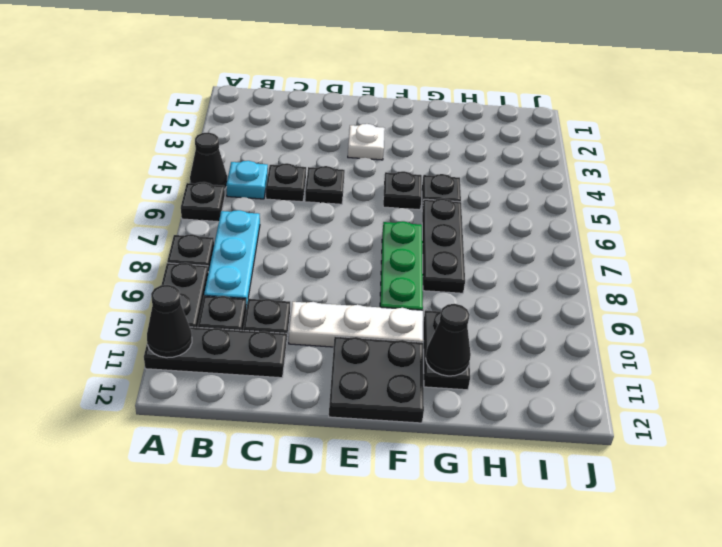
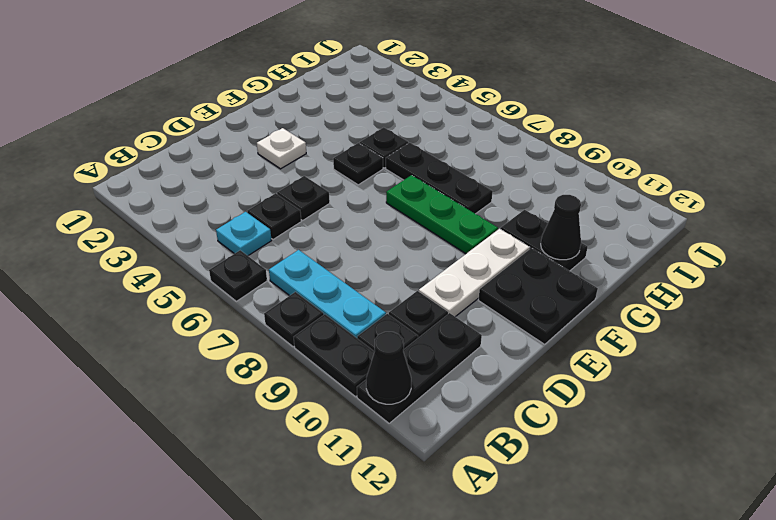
black 1x1 cone [190,132,227,189] -> none

